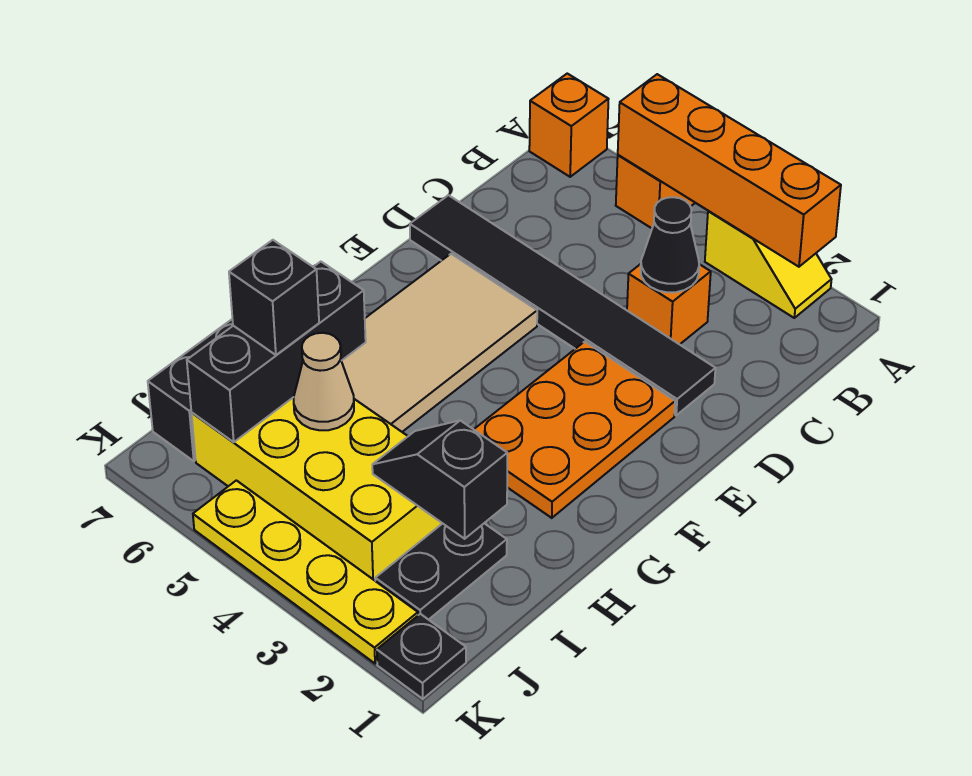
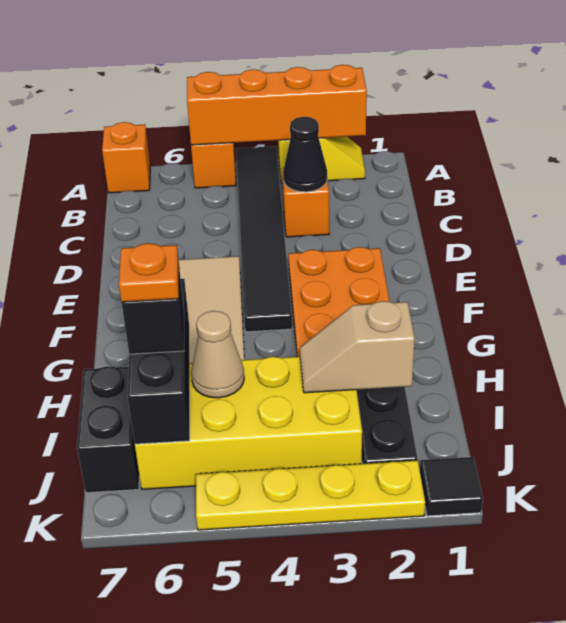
black 1x6 tile [410,195,715,415] -> black 1x6 tile turned to [236,146,292,332]
black 1x2 slope [372,420,507,539] -> tan 1x2 slope [300,301,415,393]
none -> orange 1x1 plate [119,243,179,302]
black 1x1 plate [377,614,466,699] -> black 1x1 tile [420,457,483,516]

